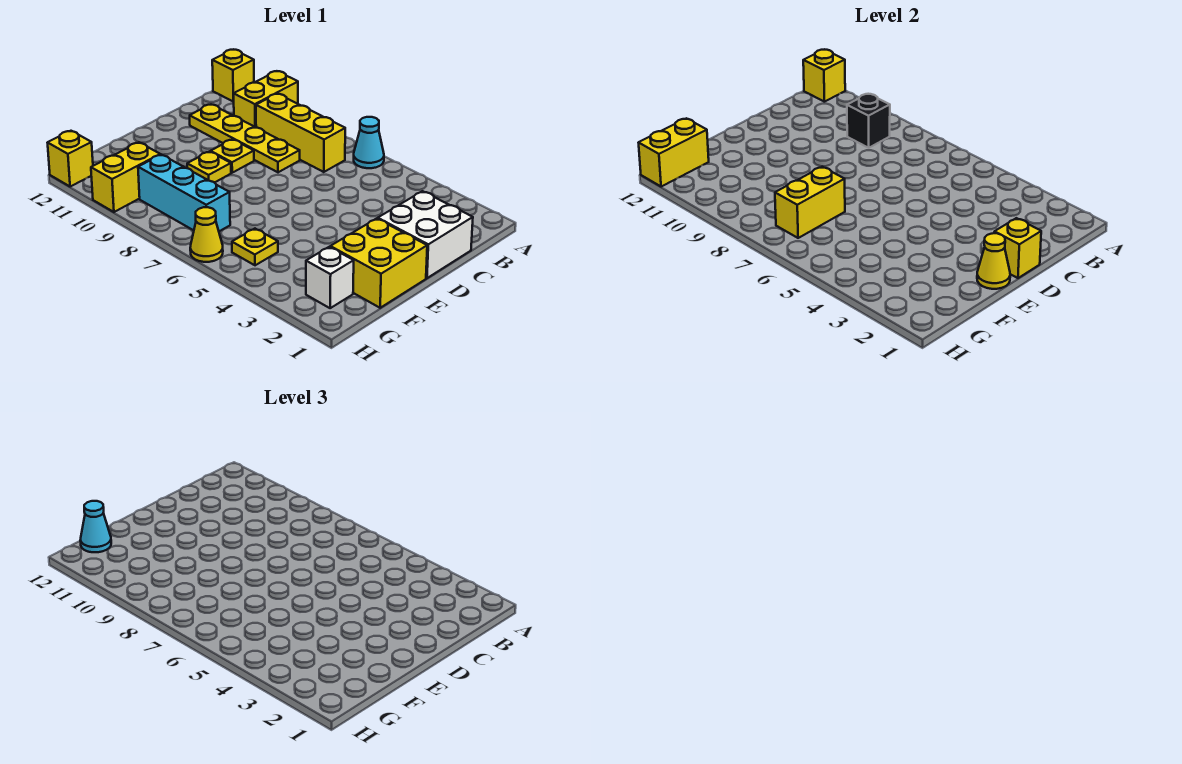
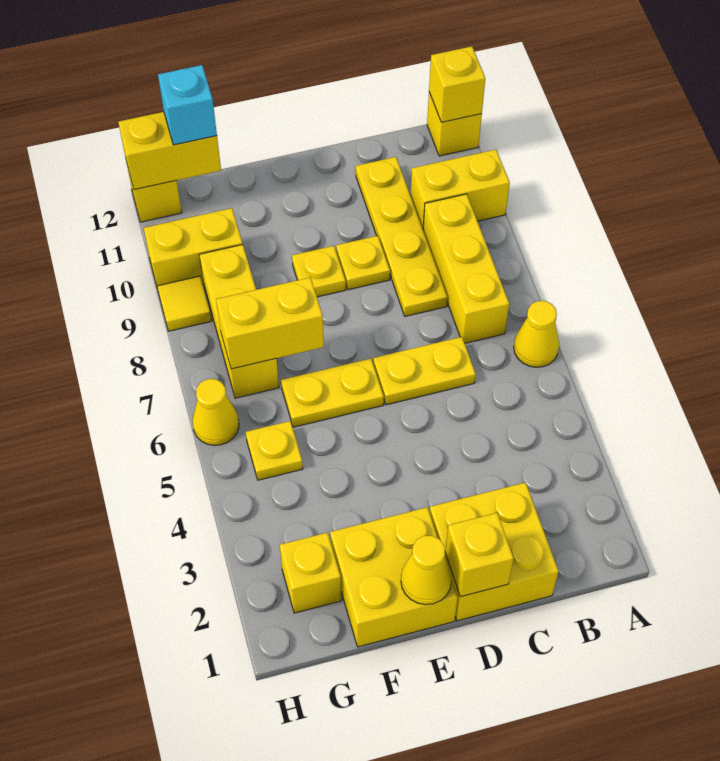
cyan 1x1 cone [354,117,384,168] -> yellow 1x1 cone [514,301,559,367]
black 1x1 brick [847,94,890,148] -> none
white 2x2 brick [378,191,473,278] -> yellow 2x2 brick [429,482,559,621]
none -> yellow 1x2 plate [373,337,476,405]
none -> yellow 1x2 plate [281,359,384,427]
white 1x1 brick [306,247,354,308] -> yellow 1x1 brick [280,533,341,613]
cyan 1x3 brick [138,155,230,231] -> yellow 1x3 brick [200,245,279,398]
cyan 1x1 cone [80,501,111,552] -> cyan 1x1 brick [158,65,217,145]
none -> yellow 1x1 tile [157,276,211,331]

